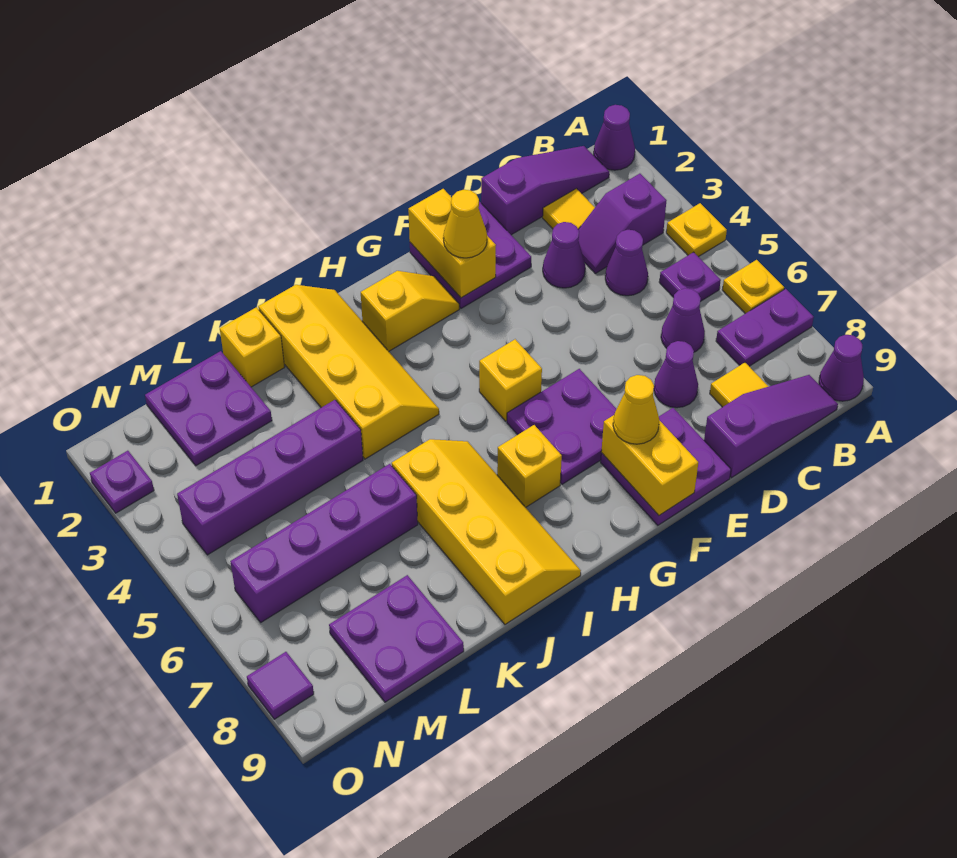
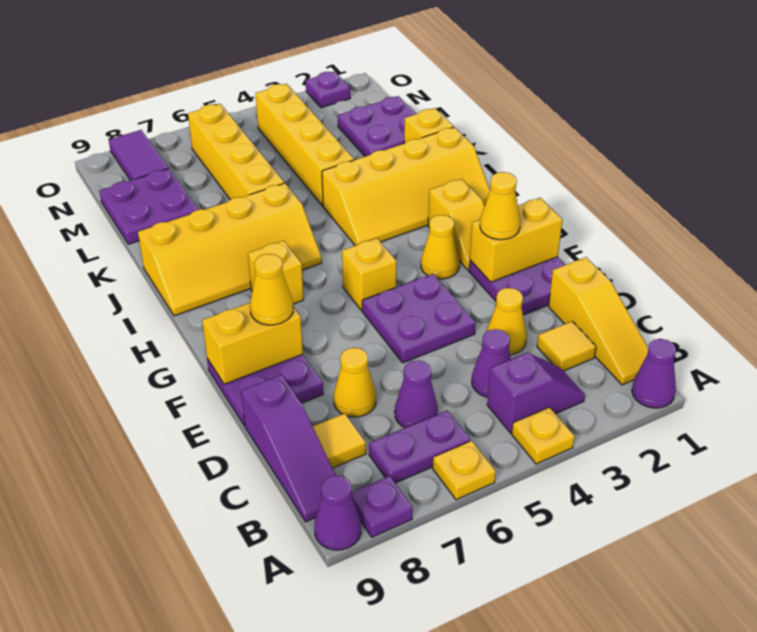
purple 1x2 plate [716,289,814,366] -> purple 1x2 plate turned to [369,410,470,483]
purple 1x3 slope [481,146,609,235] -> yellow 1x3 slope [548,257,648,385]
purple 1x2 slope [578,174,667,273] -> purple 1x2 slope turned to [487,353,585,433]
purple 1x1 plate [659,252,721,302] -> purple 1x1 plate moved to [352,476,413,537]
purple 1x1 cone [543,222,585,288] -> yellow 1x1 cone [486,288,527,355]
purple 1x1 cone [654,341,698,408] -> yellow 1x1 cone [334,347,376,417]
purple 2x2 plate [507,369,616,484] -> purple 2x2 plate moved to [362,274,476,363]
none -> yellow 1x1 cone [421,215,459,279]
purple 1x4 brick [177,400,363,555] -> yellow 1x4 brick [255,84,354,206]
purple 1x4 brick [230,464,418,622] -> yellow 1x4 brick [188,104,284,200]
purple 1x1 tile [247,652,314,719] -> purple 1x2 tile [109,130,169,181]

